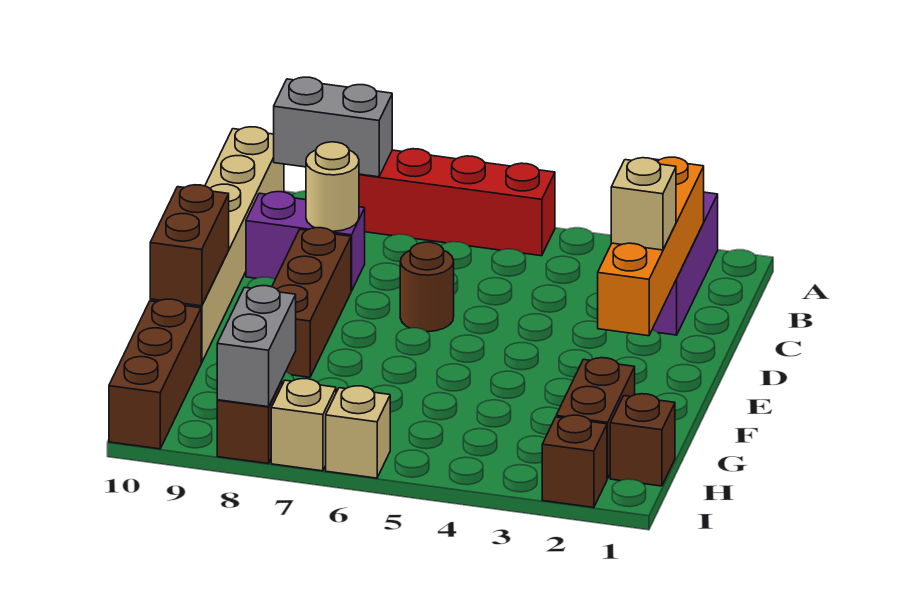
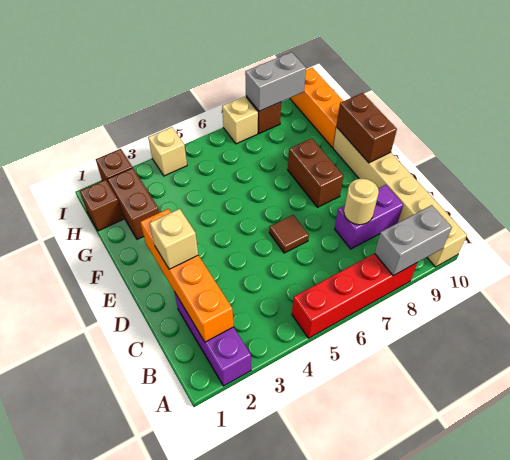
brown 1x1 round brick [400,242,454,332] -> brown 1x1 tile [269,215,309,253]
brown 1x3 brick [272,228,351,377] -> brown 1x2 brick [288,138,343,207]
brown 1x3 brick [109,299,201,449] -> orange 1x3 brick [290,67,343,148]
grey 1x2 brick [217,286,296,407] -> grey 1x2 brick turned to [245,52,306,111]
tan 1x1 brick [326,386,390,478] -> tan 1x1 brick moved to [148,127,187,176]

